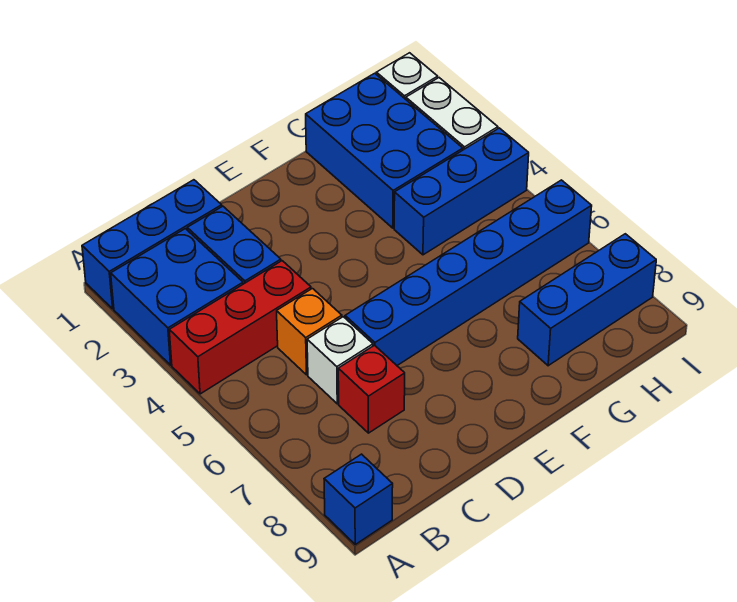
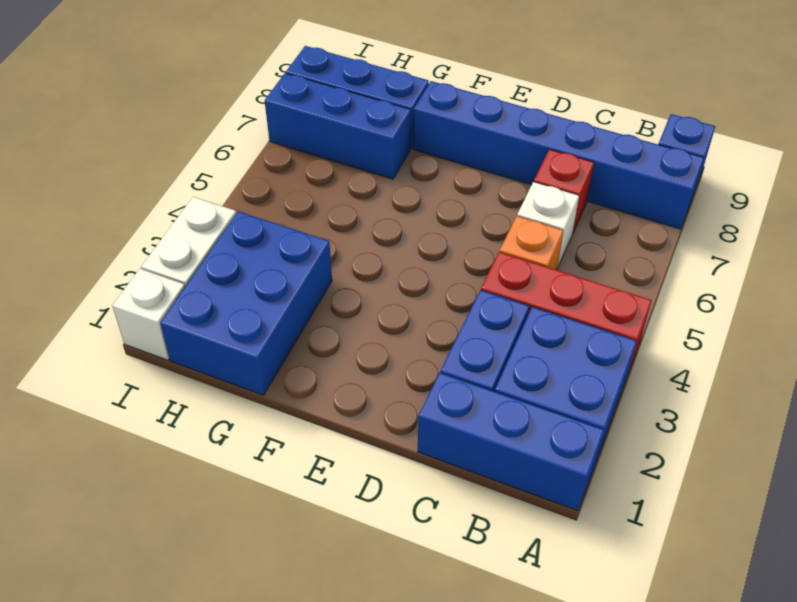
blue 1x6 brick [345,180,592,365] -> blue 1x6 brick moved to [413,81,704,229]
blue 1x3 brick [394,128,529,255] -> blue 1x3 brick moved to [265,73,411,179]

